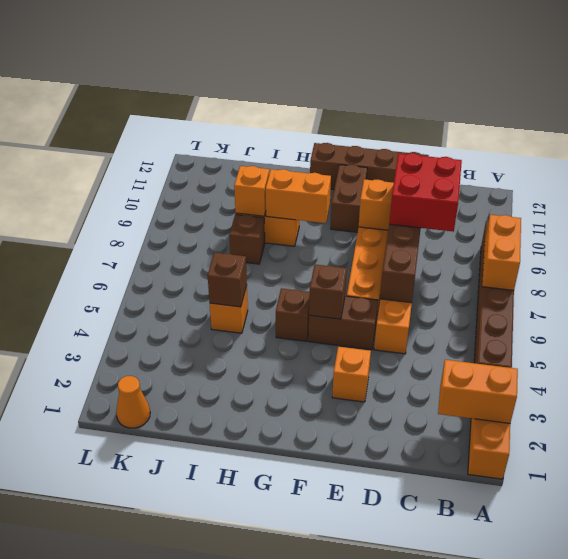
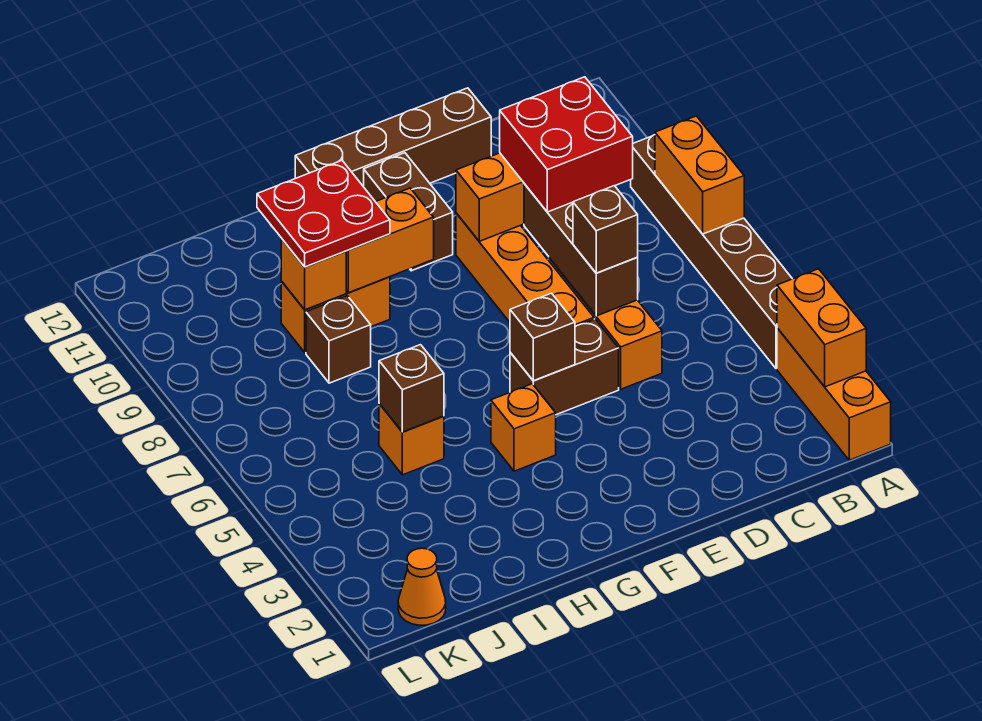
orange 1x2 brick [438,360,518,423] -> orange 1x2 brick turned to [777,269,866,387]
orange 1x1 brick [332,347,371,402] -> orange 1x1 brick moved to [491,384,556,471]
brown 1x1 brick [276,288,310,341] -> brown 1x1 brick moved to [573,186,638,273]
none -> red 2x2 plate [257,161,390,267]

